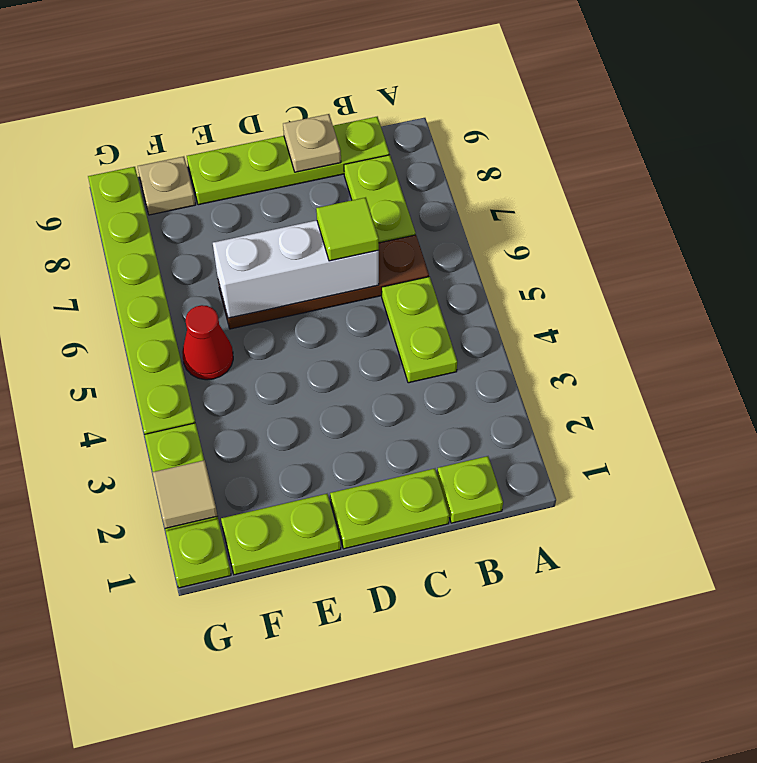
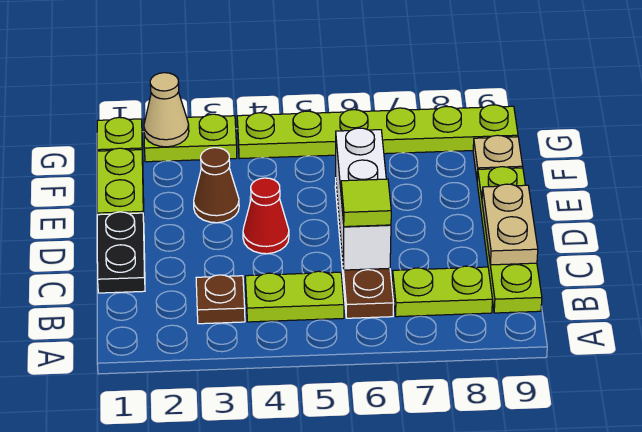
lime 1x1 plate [437,456,503,523] -> none
none -> brown 1x1 plate [196,275,245,324]
lime 1x2 plate [330,469,449,549] -> black 1x2 plate [97,212,145,293]
tan 1x1 plate [283,114,341,172] -> tan 1x2 plate [482,184,538,265]
none -> brown 1x1 cone [194,148,239,223]
red 1x1 cone [182,305,233,380] -> red 1x1 cone moved to [243,178,289,254]
tan 1x1 tile [152,460,217,529] -> tan 1x1 cone [144,73,189,147]

